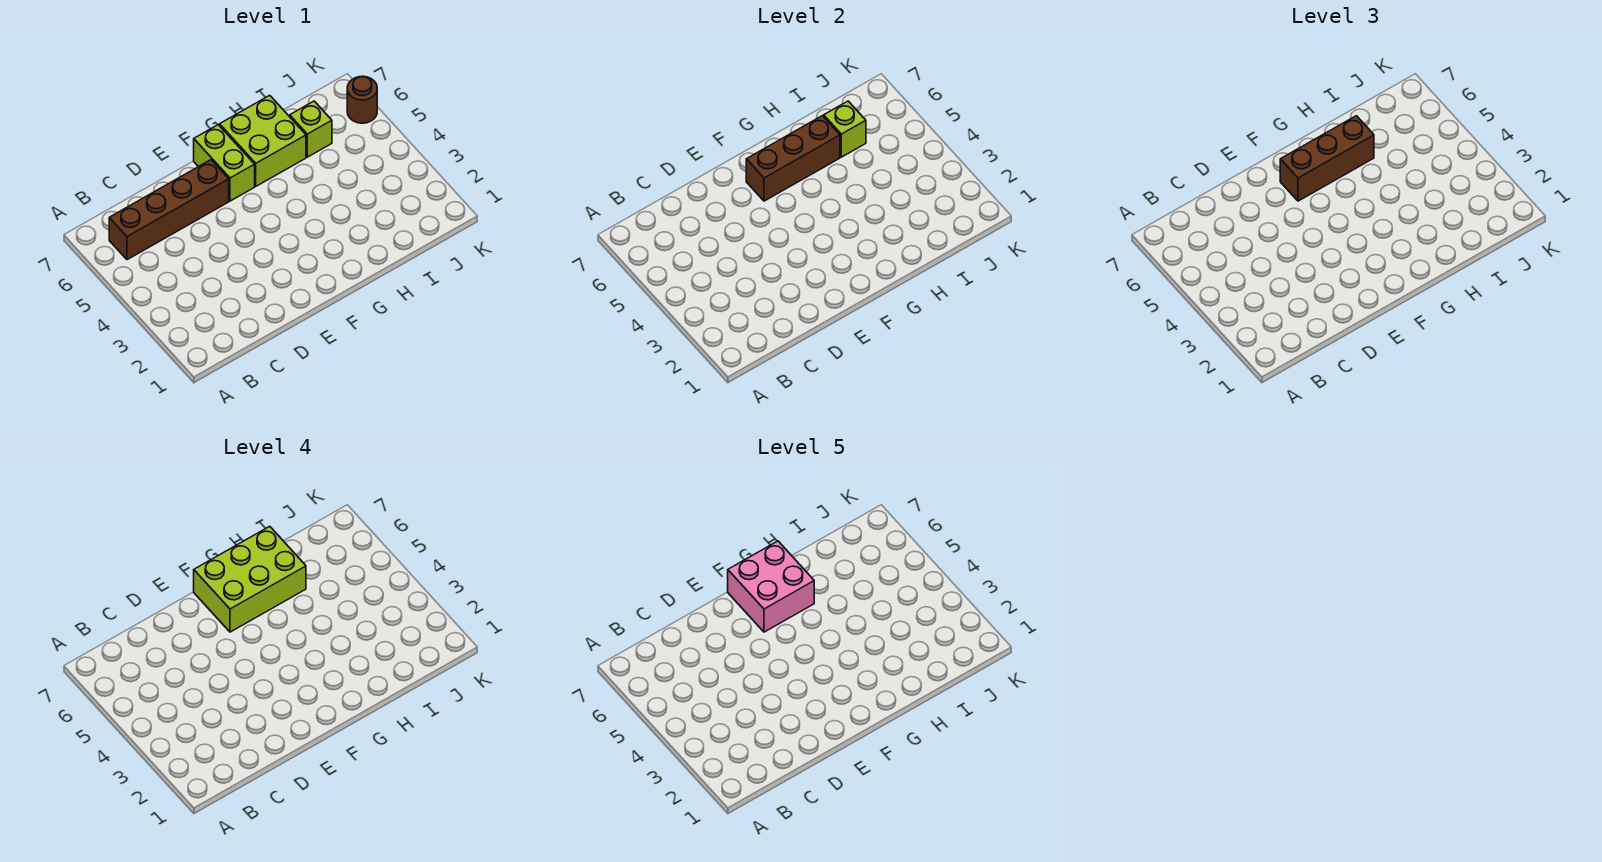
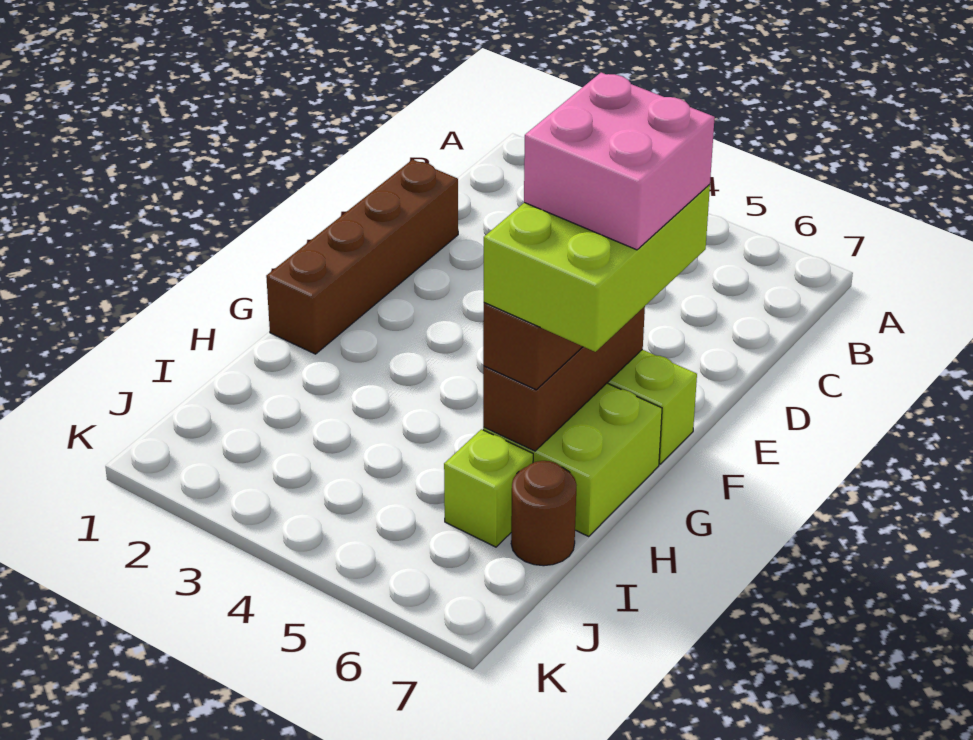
brown 1x4 brick [109,160,229,260] -> brown 1x4 brick moved to [266,159,458,354]
lime 1x1 brick [824,101,866,157] -> none
brown 1x1 round brick [347,76,377,123] -> brown 1x1 round brick moved to [511,461,576,566]

